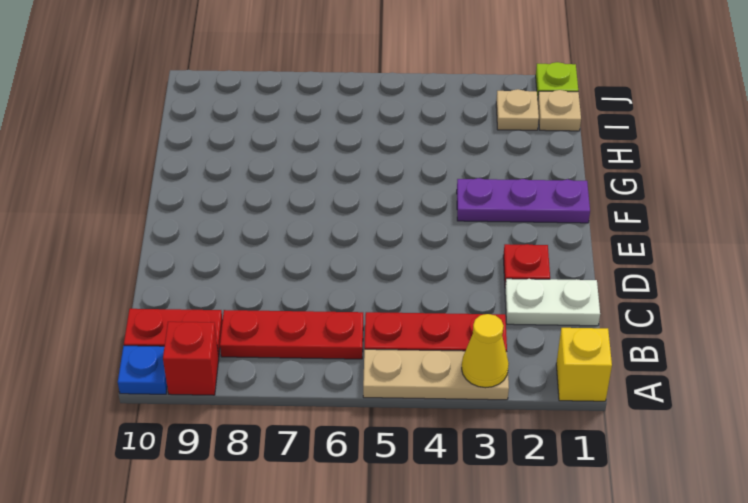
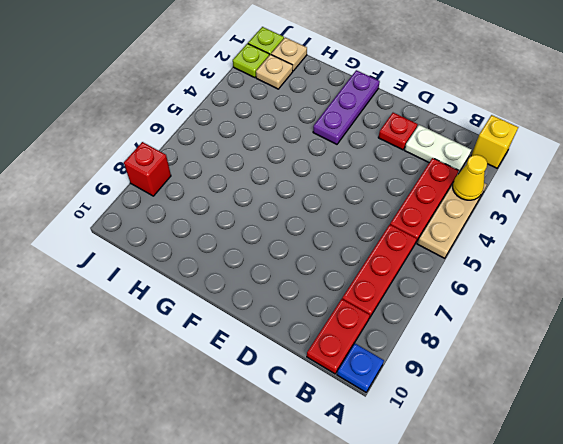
red 1x1 brick [163,322,219,395] -> red 1x1 brick moved to [124,142,171,196]
white 1x2 plate [505,279,600,326] -> white 1x2 plate turned to [404,125,471,175]
none -> lime 1x1 plate [233,44,269,78]

